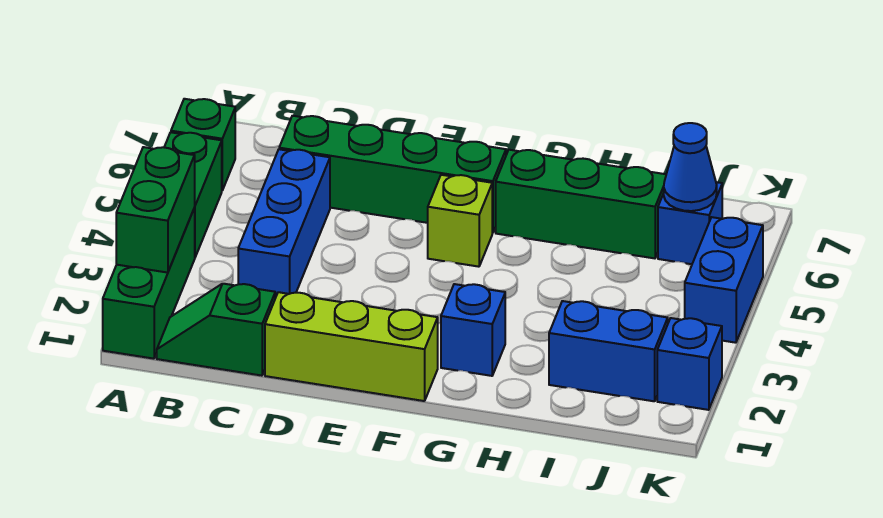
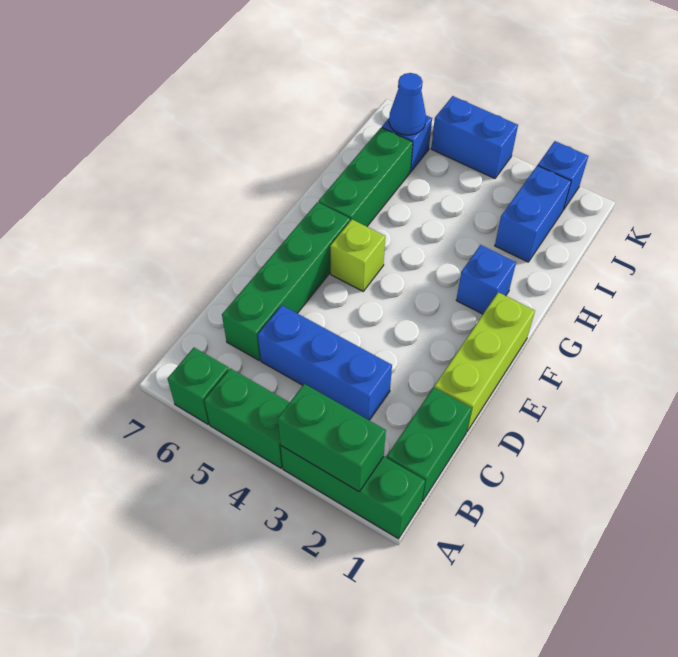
green 1x2 slope [157,284,275,376] -> green 1x2 brick [387,387,472,501]

